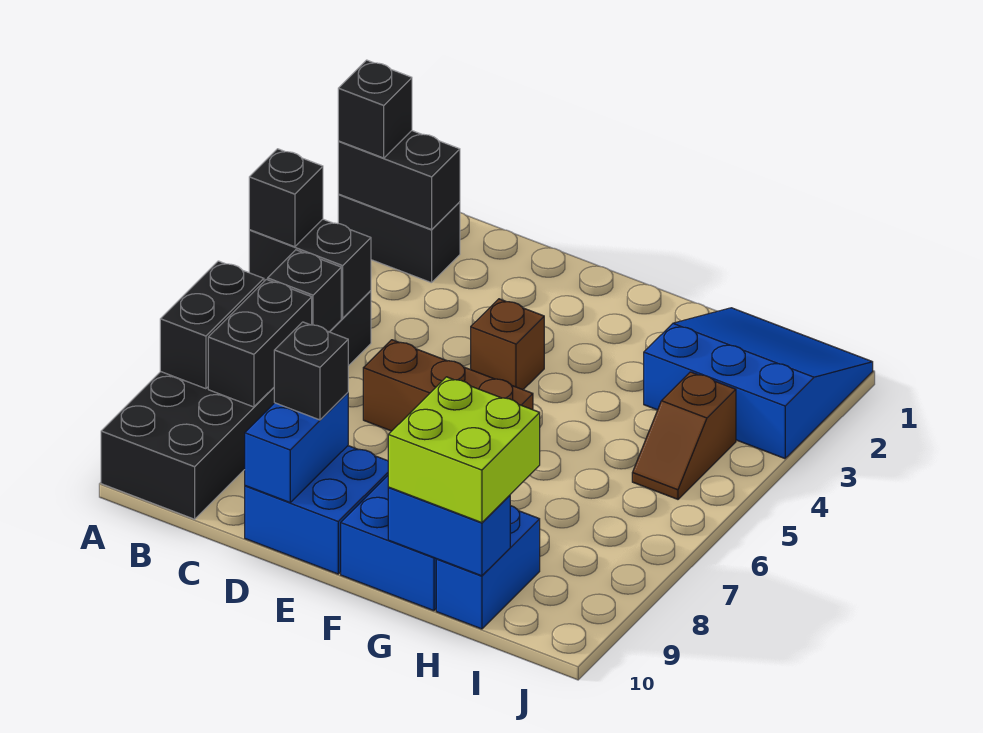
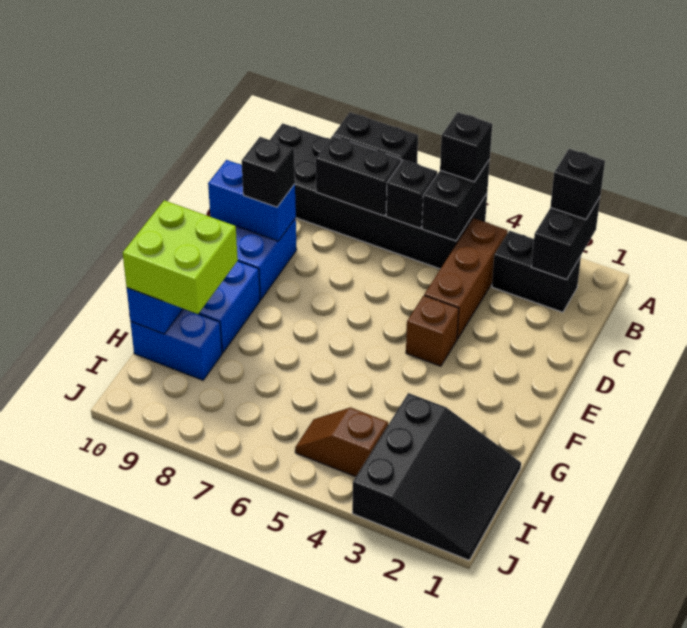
black 1x2 brick [338,194,460,283] -> black 1x2 brick turned to [492,231,581,312]
brown 1x3 brick [363,340,533,431] -> brown 1x3 brick moved to [424,218,508,339]
blue 3x3 slope [644,308,873,459] -> black 3x3 slope [352,393,521,560]

